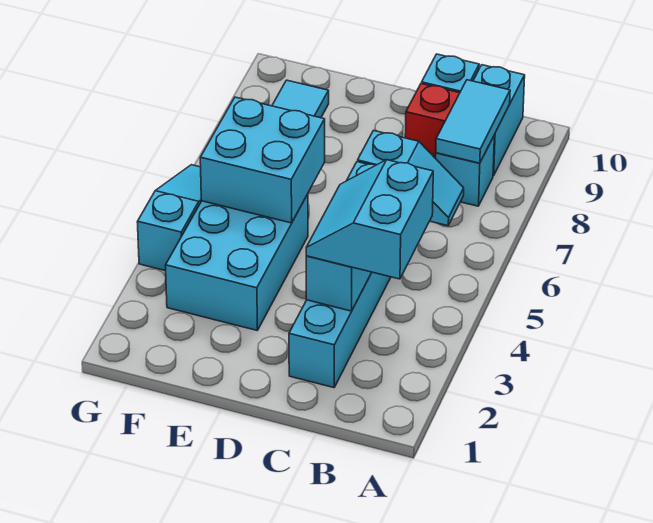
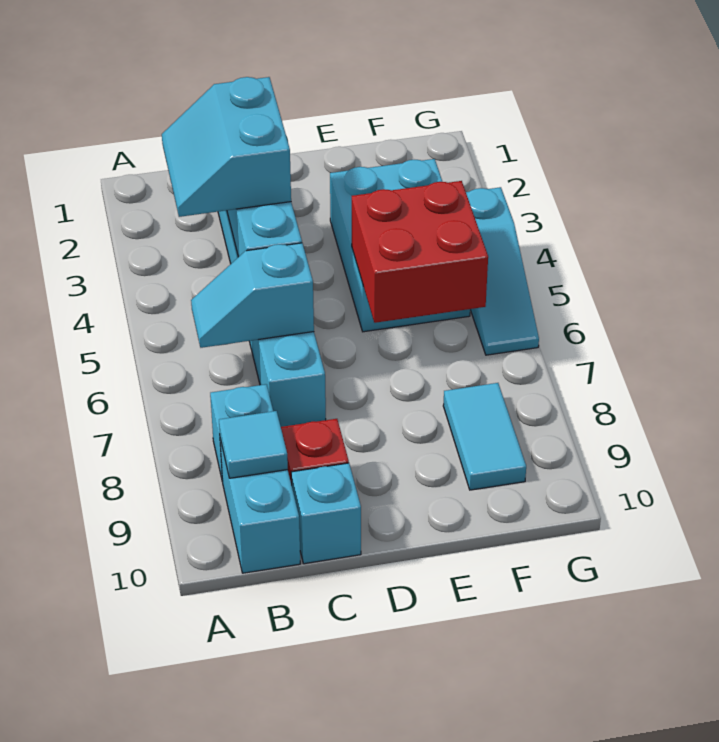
cyan 2x2 slope [306,160,433,279] -> cyan 2x2 slope turned to [162,77,291,217]
cyan 1x2 tile [436,80,510,163] -> cyan 1x1 tile [219,411,288,478]
cyan 2x2 brick [200,97,325,223] -> red 2x2 brick [352,181,488,323]

